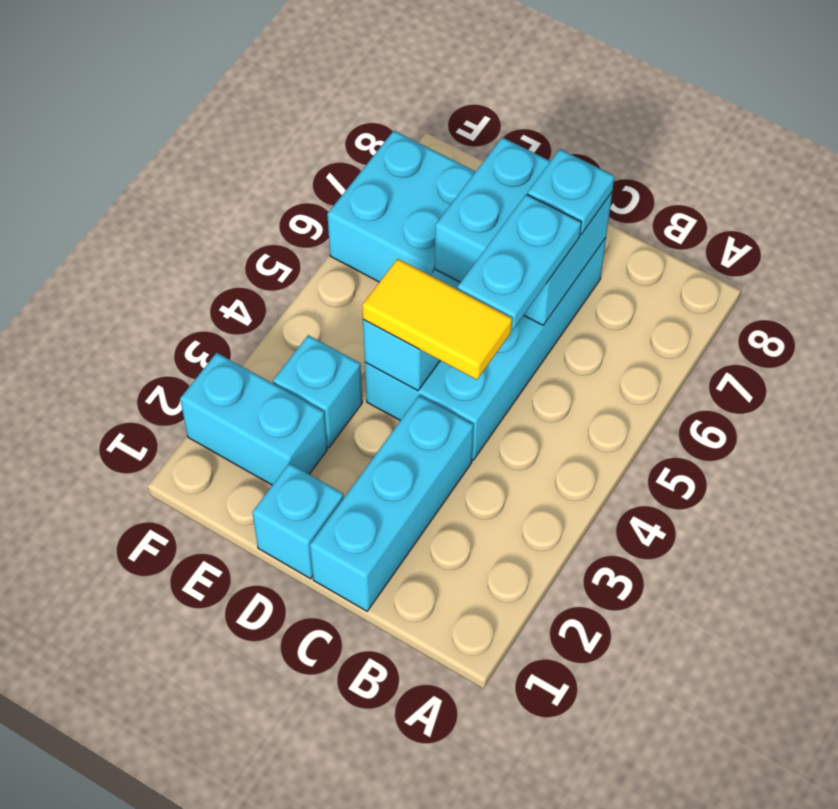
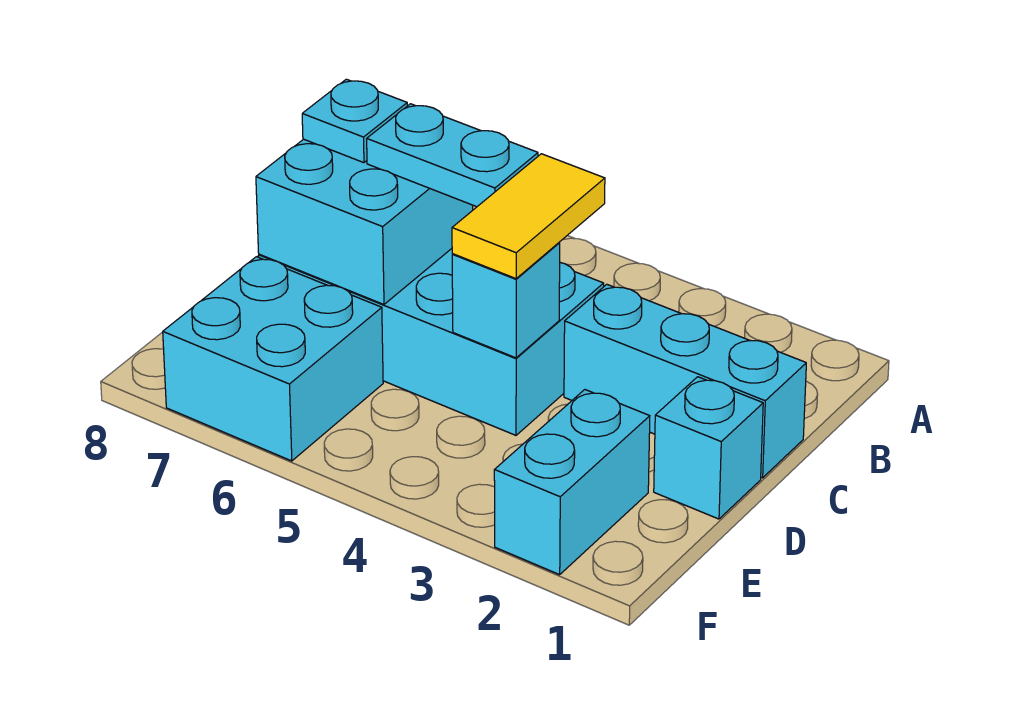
cyan 1x1 brick [273,335,362,448] -> none

